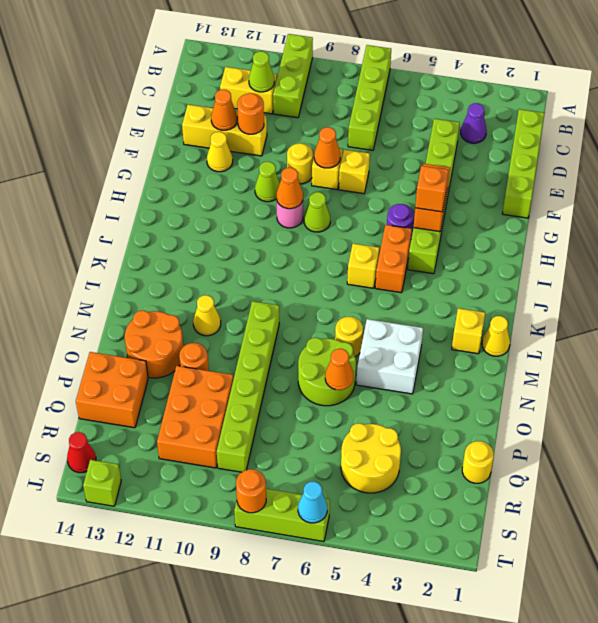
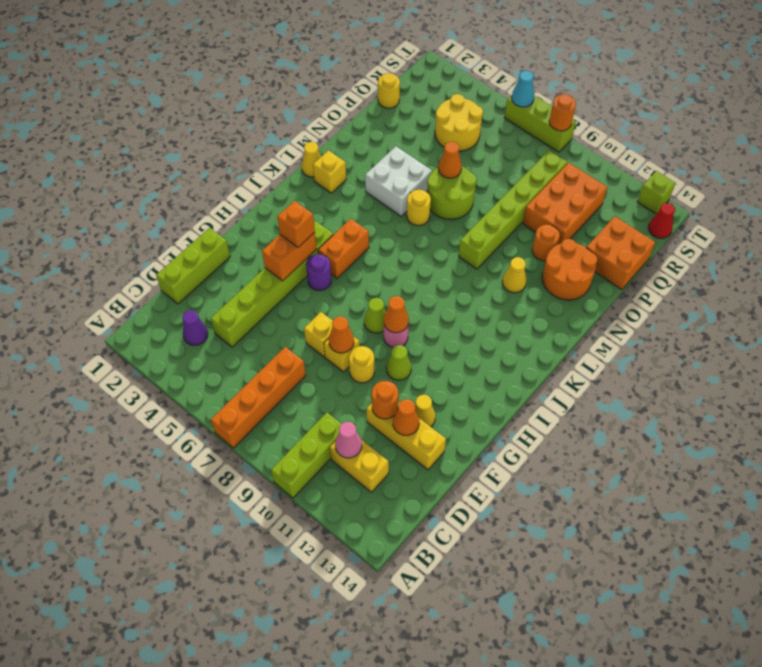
lime 1x4 brick [348,45,391,150] -> orange 1x4 brick [211,347,306,448]
lime 1x4 brick [502,109,545,218] -> lime 1x3 brick [156,228,230,304]
lime 1x1 cone [249,51,274,92] -> pink 1x1 cone [335,422,362,458]
yellow 1x1 brick [347,244,379,288] -> none

